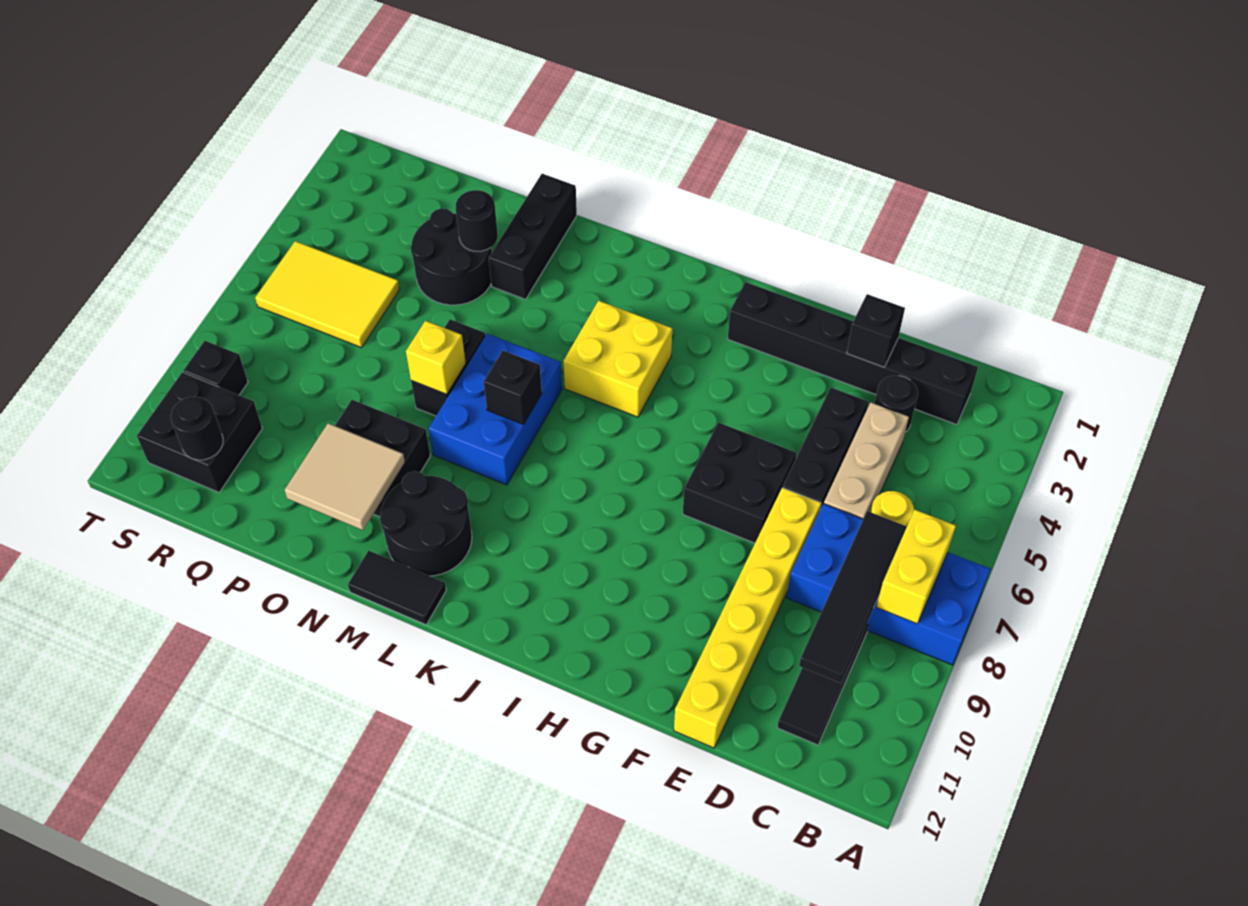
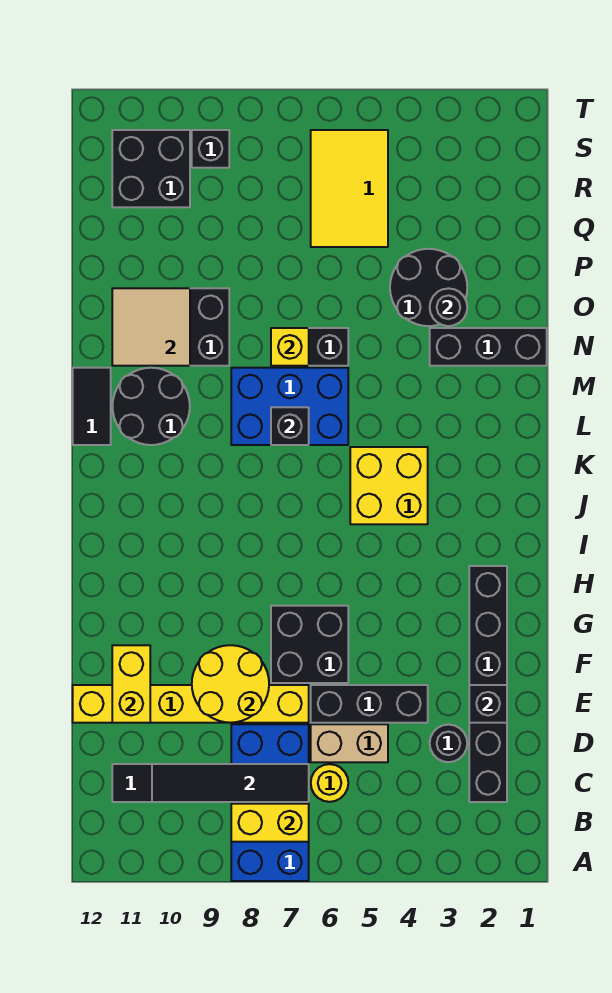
tan 1x3 brick [824,403,909,519] -> tan 1x2 brick [311,724,388,762]
none -> yellow 2x2 round brick [192,645,269,723]
none -> yellow 1x2 brick [112,645,150,723]
black 1x1 round brick [171,397,223,460] -> none

